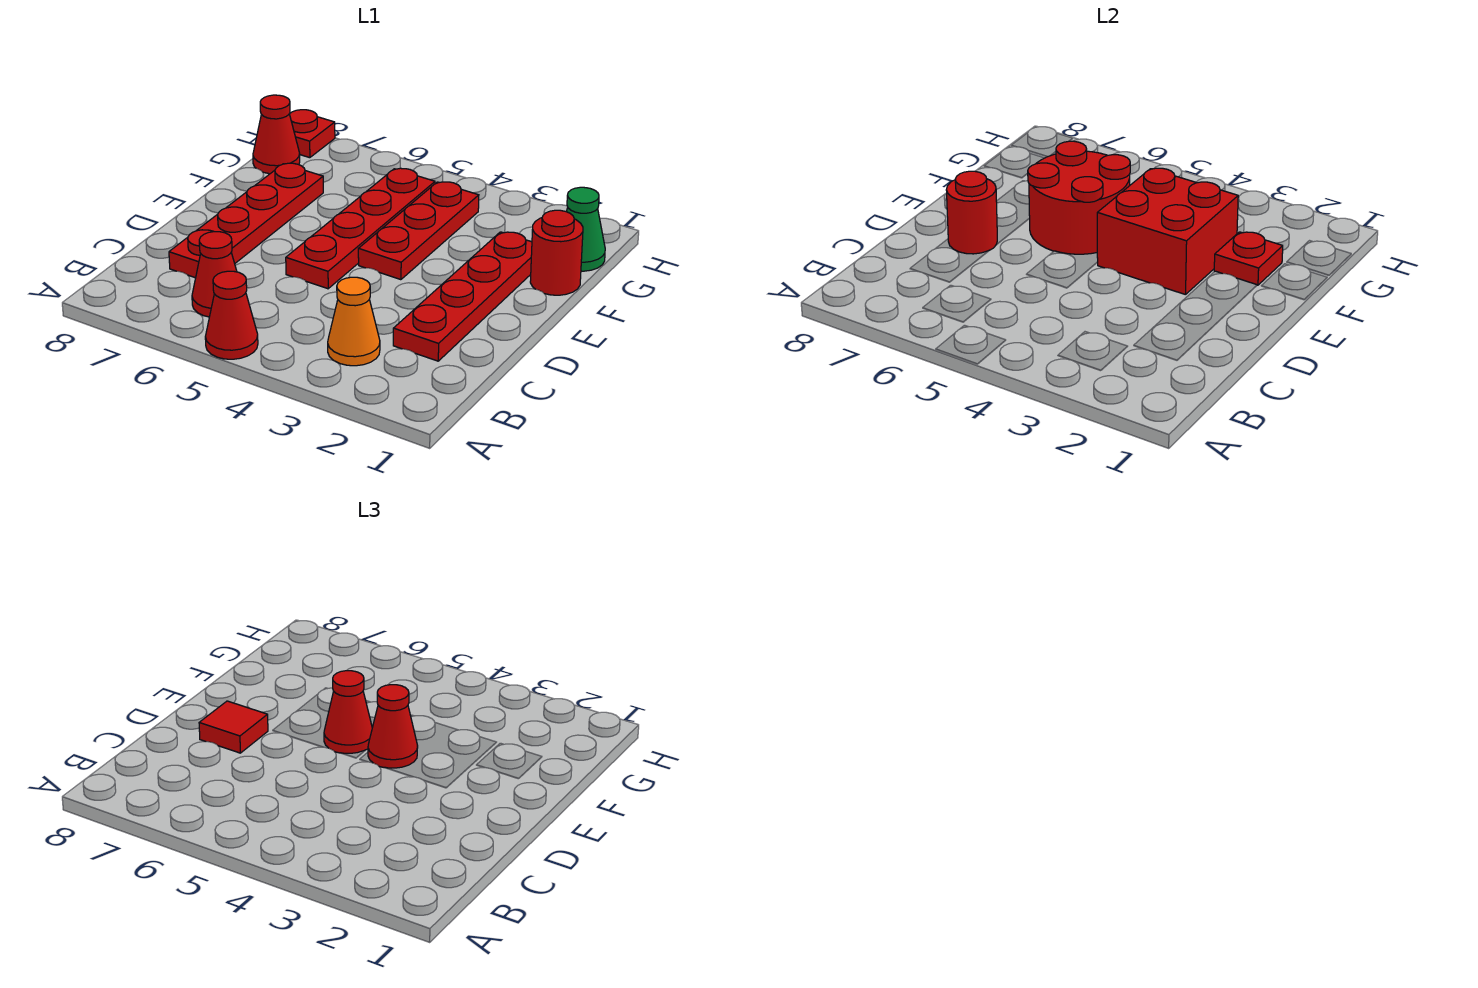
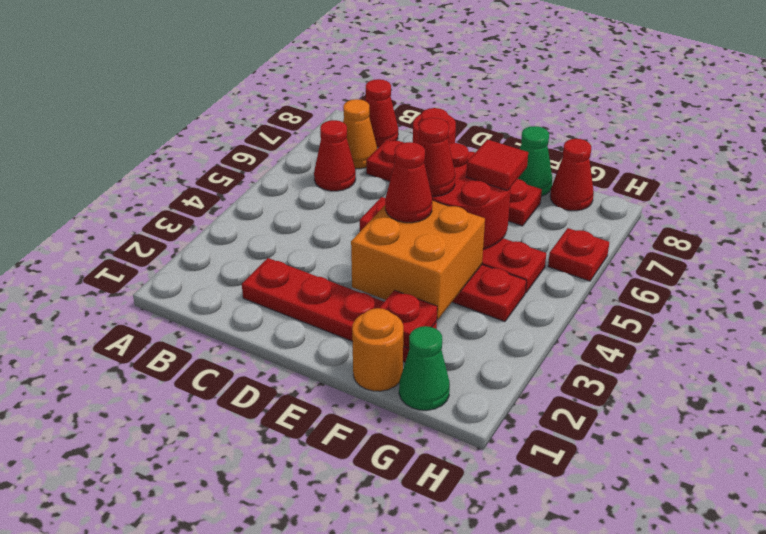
red 1x1 cone [205,271,258,359] -> red 1x1 cone moved to [365,79,398,147]
orange 1x1 cone [328,277,380,366] -> orange 1x1 cone moved to [343,99,377,169]
red 1x1 tile [199,701,268,753] -> red 1x1 tile moved to [466,139,528,191]
red 2x2 brick [1097,168,1238,295] -> orange 2x2 brick [351,201,485,319]
red 1x1 round brick [530,210,583,295] -> orange 1x1 round brick [352,308,403,391]
none -> green 1x1 cone [518,126,552,196]
red 1x1 plate [290,110,335,158] -> red 1x1 plate moved to [548,228,609,281]

